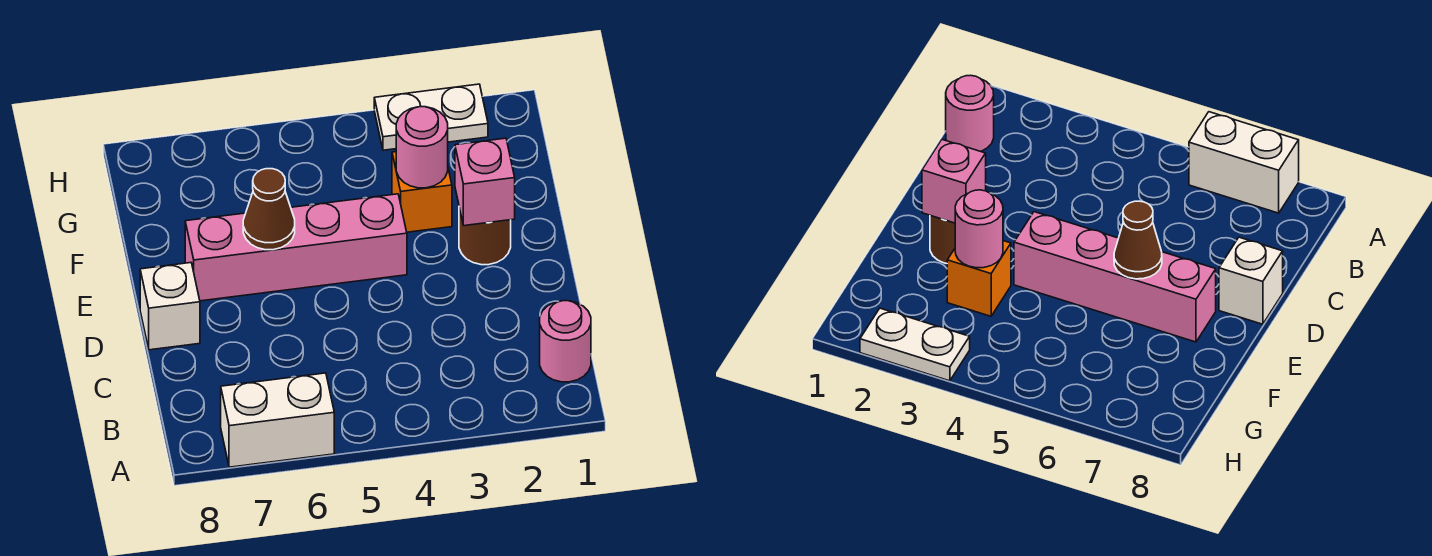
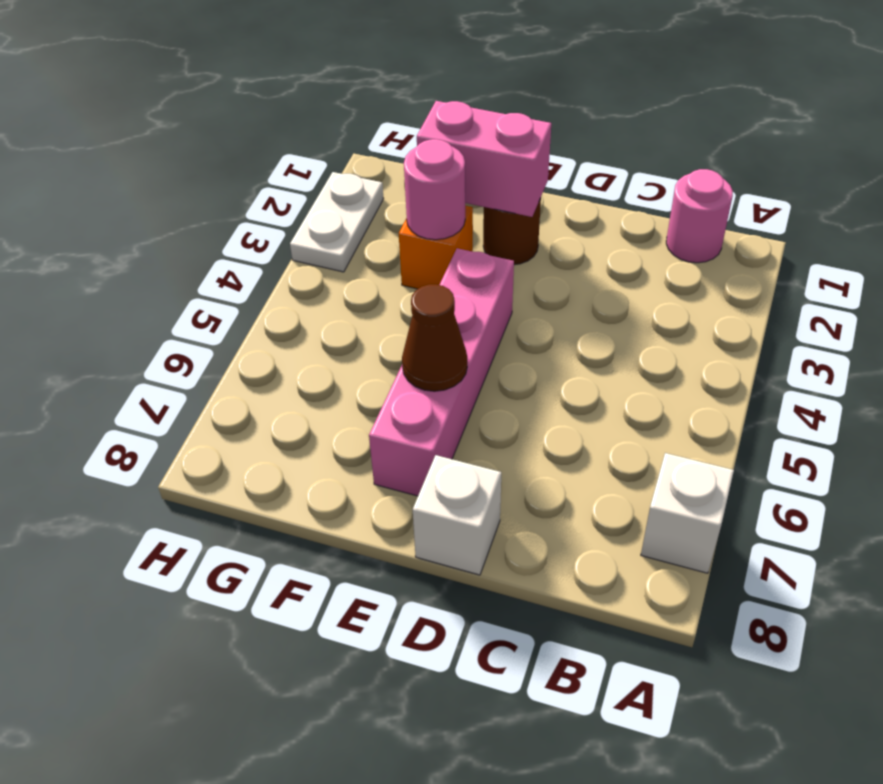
white 1x2 brick [221,373,334,467] -> white 1x1 brick [641,453,734,573]
pink 1x1 brick [455,138,515,226] -> pink 1x2 brick [417,101,551,217]

